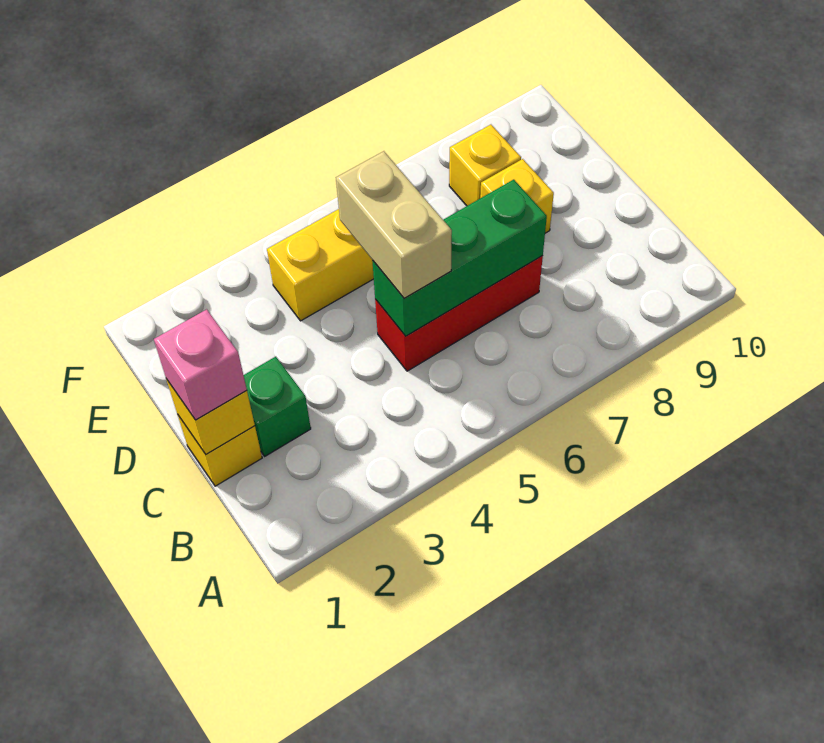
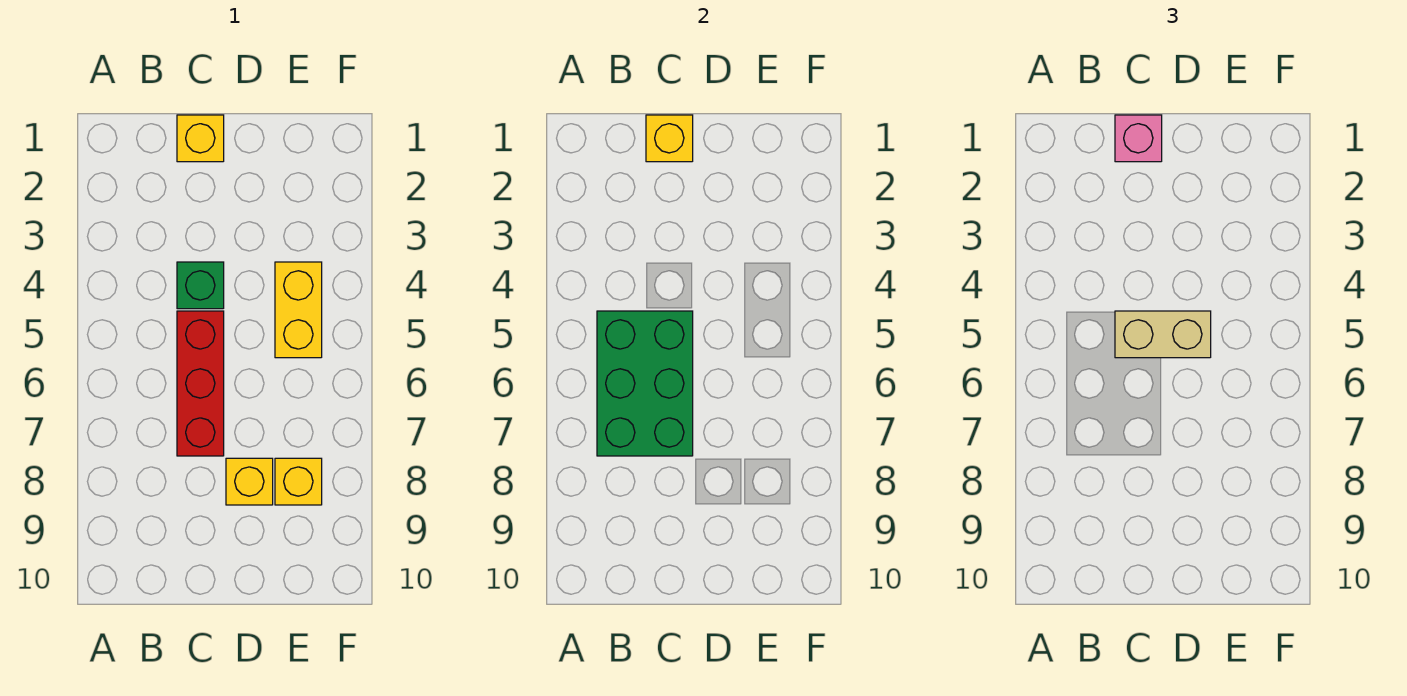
green 1x1 brick [244,356,311,456] -> green 1x1 brick moved to [177,262,224,309]
green 1x3 brick [372,180,547,336] -> green 2x3 brick [597,311,693,456]

